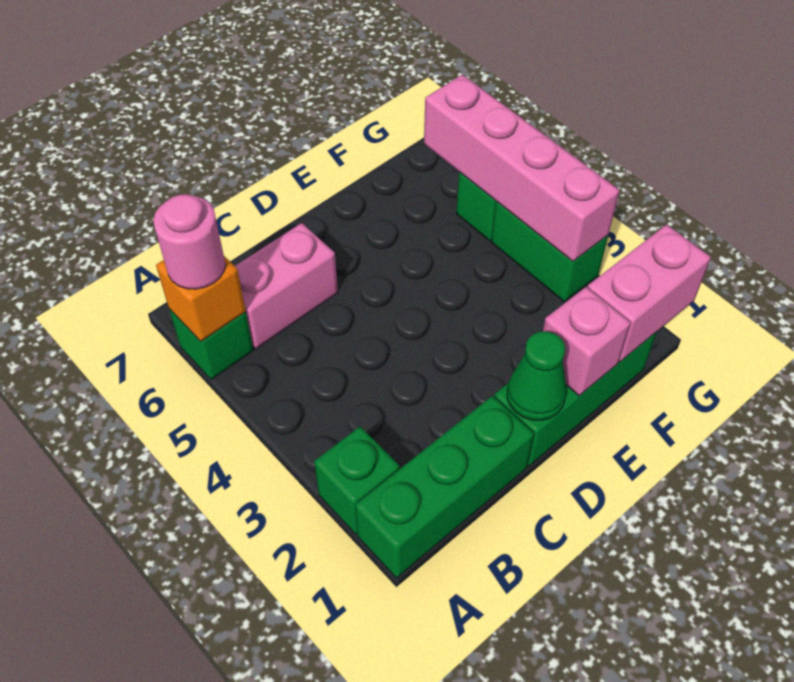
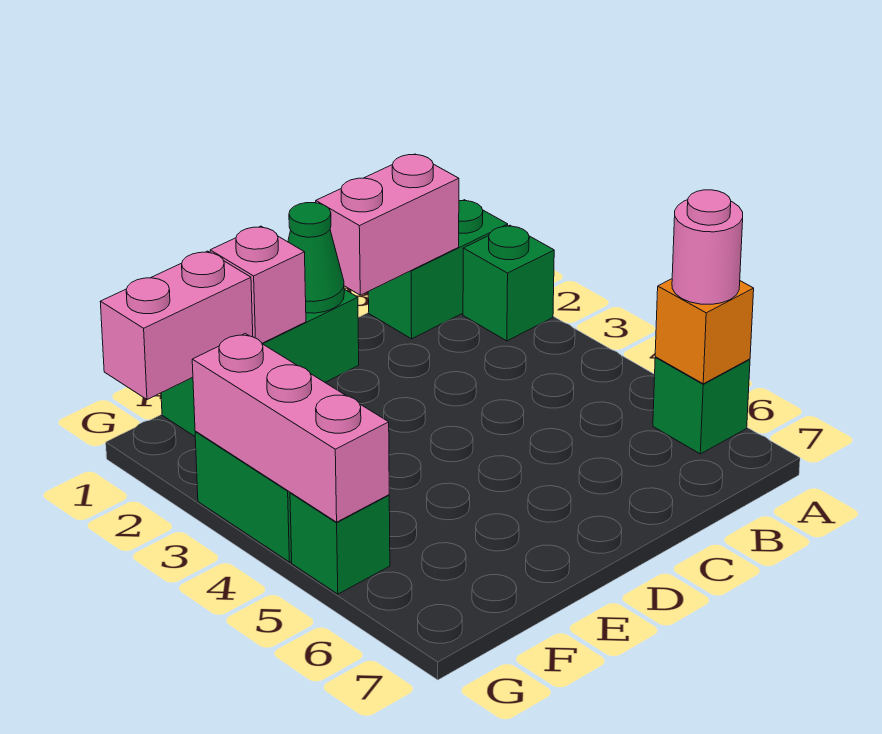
green 1x3 brick [355,396,534,578] -> green 1x2 brick [368,200,508,339]
pink 1x2 brick [235,223,338,349] -> pink 1x2 brick moved to [316,154,459,295]
pink 1x4 brick [424,75,620,261] -> pink 1x3 brick [192,333,389,522]

